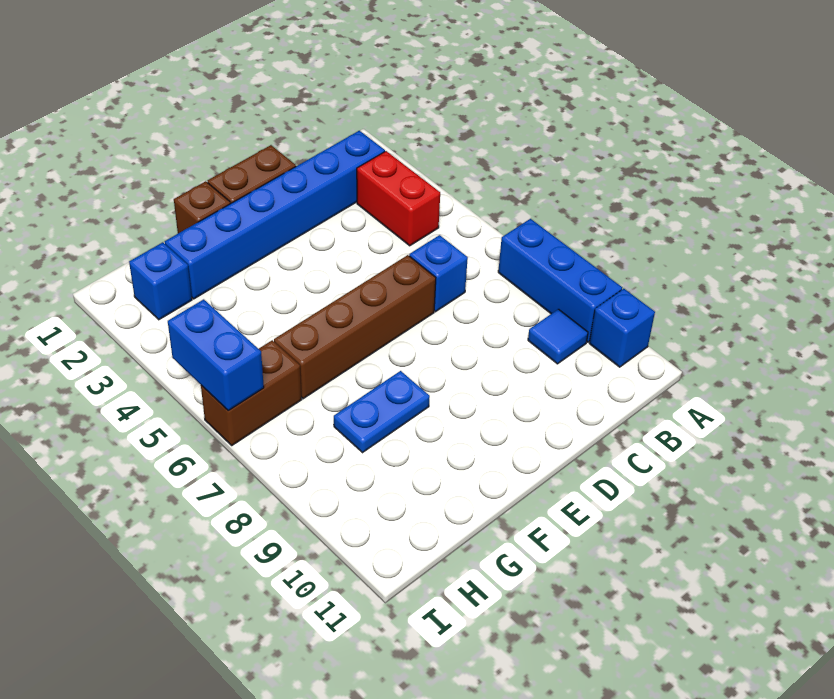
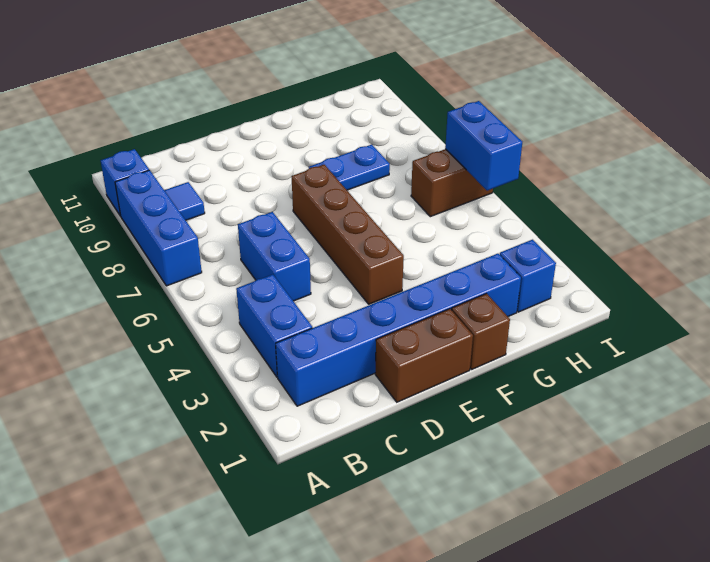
red 1x2 brick [357,151,440,246] -> blue 1x2 brick [236,274,312,377]
blue 1x1 brick [409,235,468,312] -> blue 1x2 brick [238,212,311,301]
brown 1x4 brick [274,255,436,399] -> brown 1x4 brick turned to [292,165,404,304]

